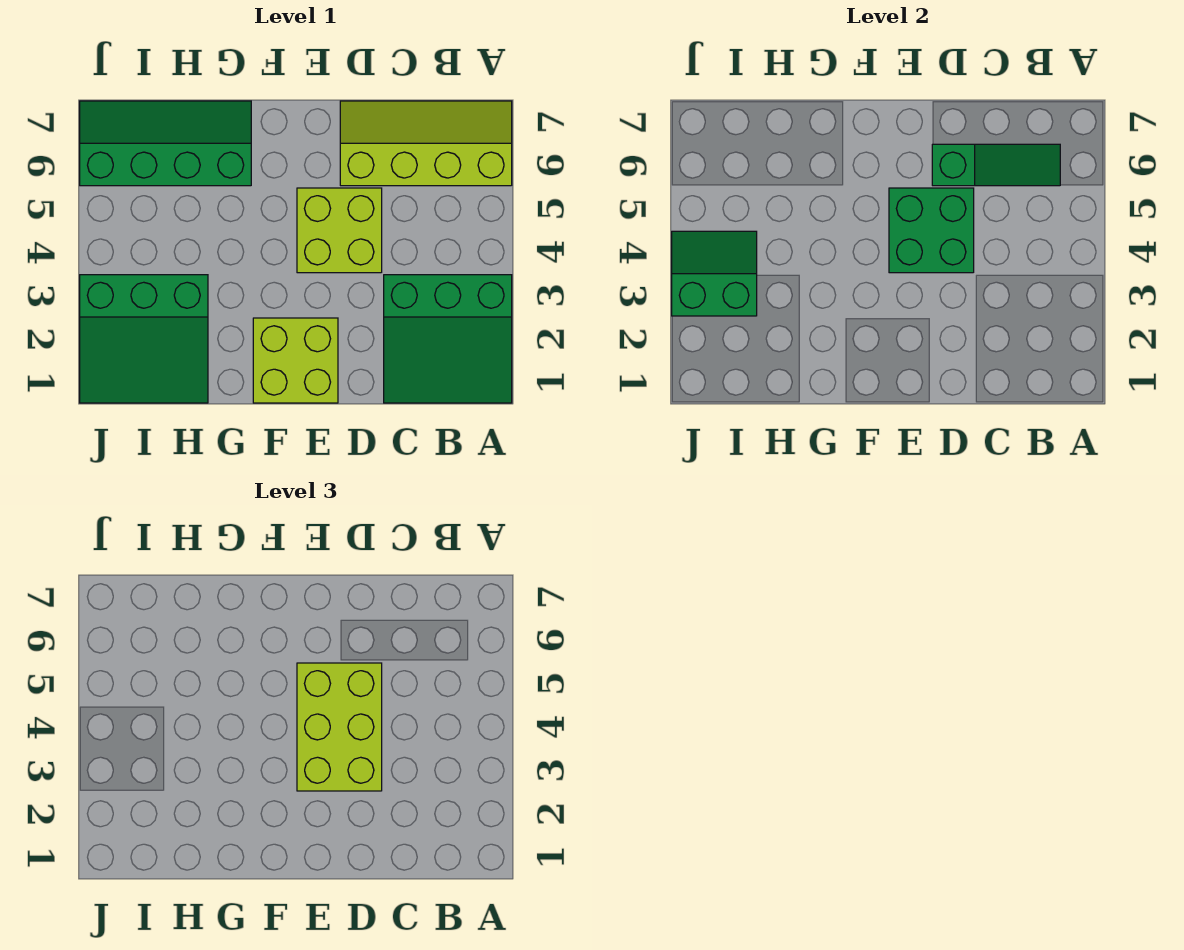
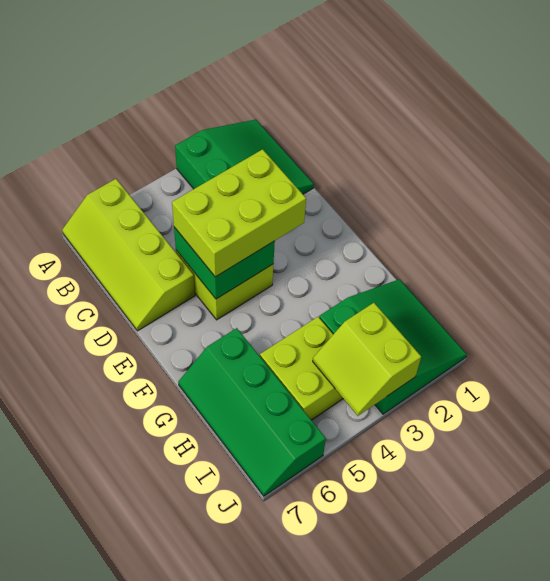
green 1x3 slope [932,144,1060,186] -> none
lime 2x2 brick [253,318,338,403] -> lime 2x2 brick moved to [260,317,343,420]
green 2x2 slope [672,231,757,316] -> lime 2x2 slope [313,303,421,416]

